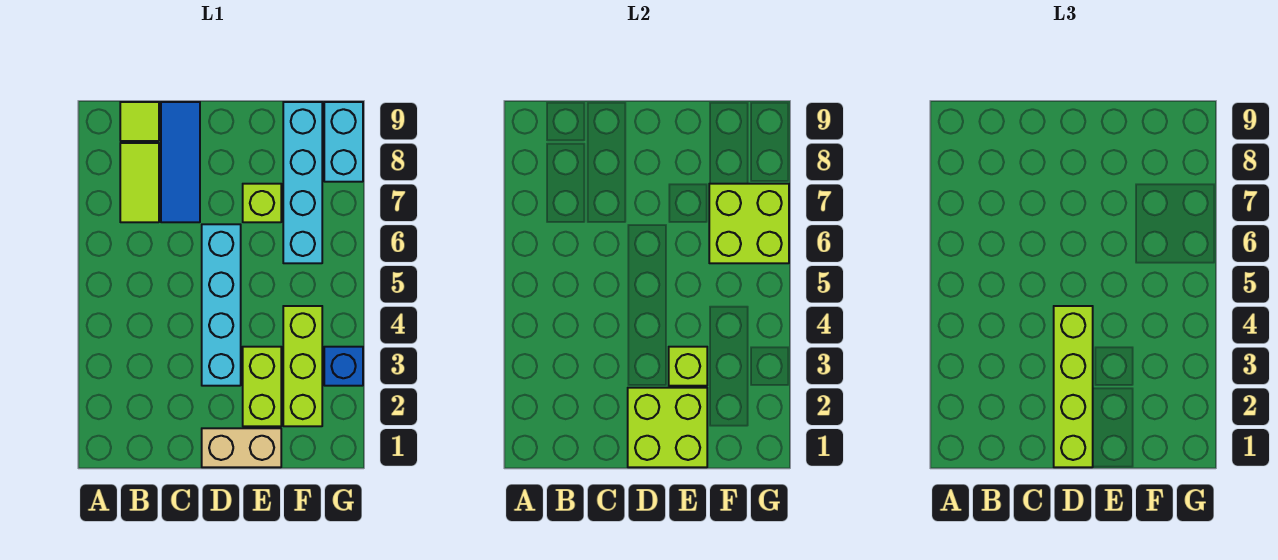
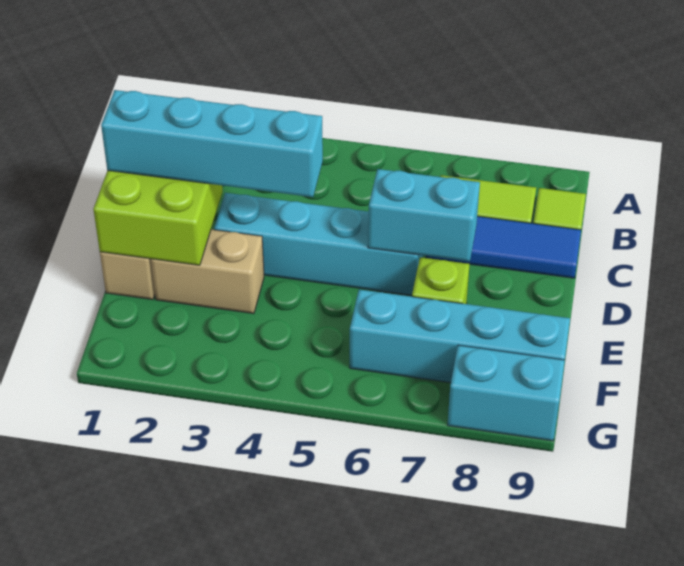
lime 1x4 brick [1054,306,1093,467] -> cyan 1x4 brick [101,90,323,197]
none -> cyan 1x2 brick [368,169,480,262]
lime 1x2 brick [243,347,281,426] -> tan 1x2 brick [151,229,264,314]
lime 1x1 brick [669,347,707,386] -> none
lime 1x3 brick [283,306,322,426] -> none
lime 2x2 brick [709,184,789,263] -> none
blue 1x1 brick [324,347,363,386] -> none

